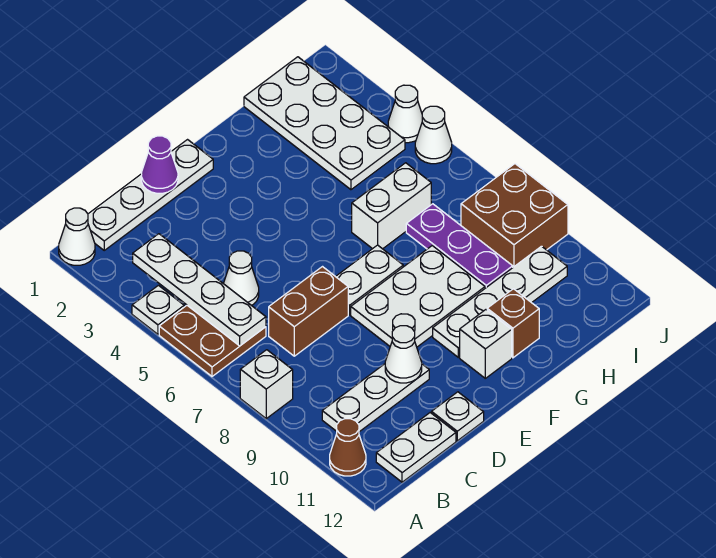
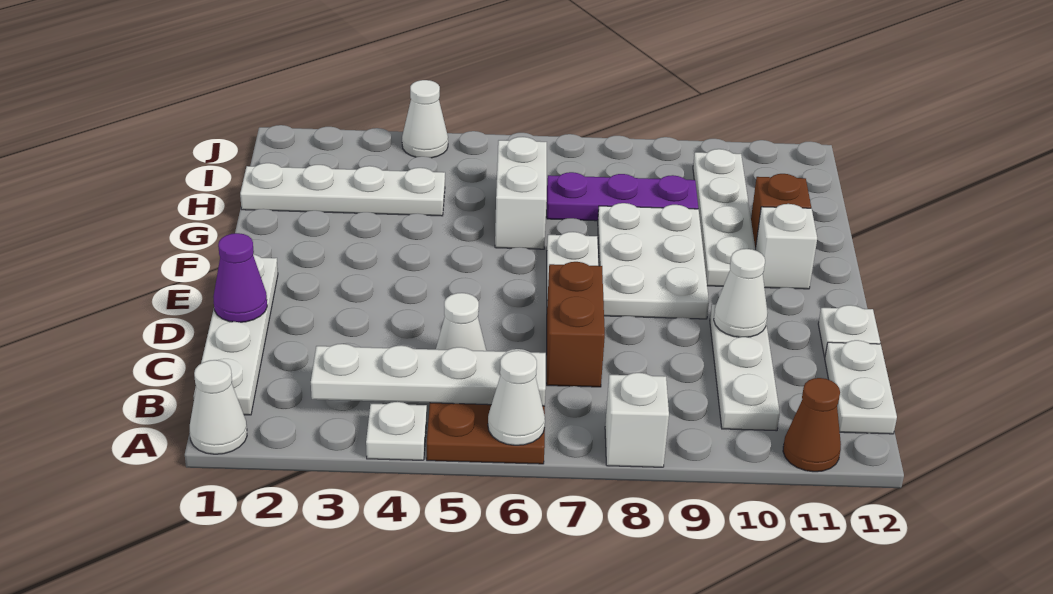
white 2x4 plate [244,57,405,190] -> white 1x4 plate [240,163,445,216]
brown 2x2 brick [461,164,568,267] -> none
white 1x1 cone [415,106,452,164] -> white 1x1 cone moved to [488,350,545,445]

